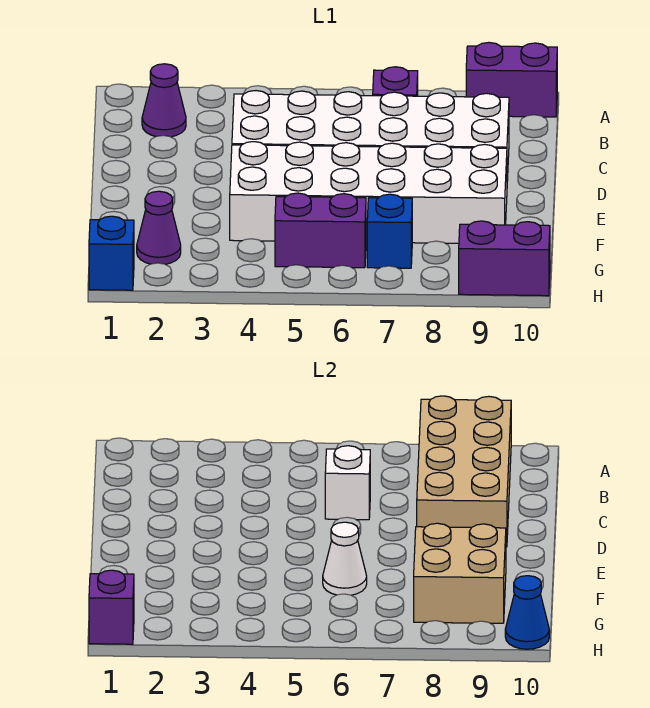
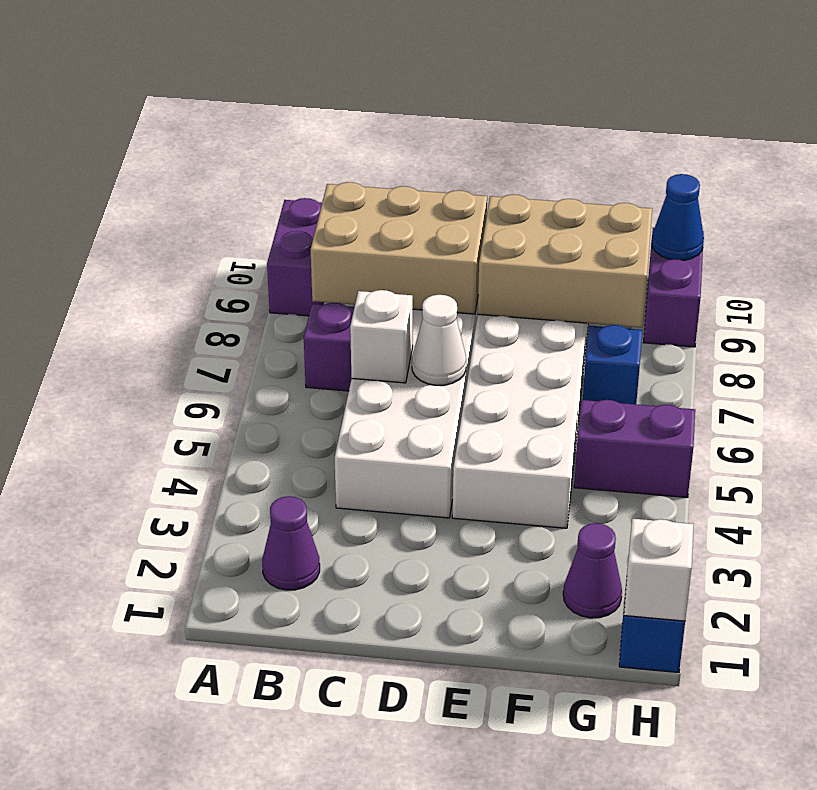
tan 2x4 brick [417,396,511,547] -> tan 2x3 brick [311,182,487,314]
white 1x1 cone [323,522,367,595] -> white 1x1 cone moved to [412,295,466,385]
tan 2x2 brick [414,523,506,623] -> tan 2x3 brick [478,194,652,327]
purple 1x2 brick [275,193,366,268] -> purple 1x2 brick turned to [574,400,695,498]
purple 1x1 brick [89,570,134,644] -> white 1x1 brick [624,519,694,621]

